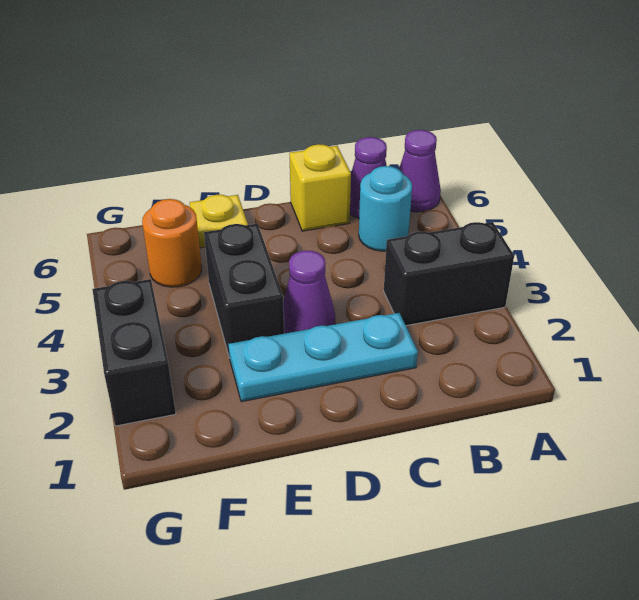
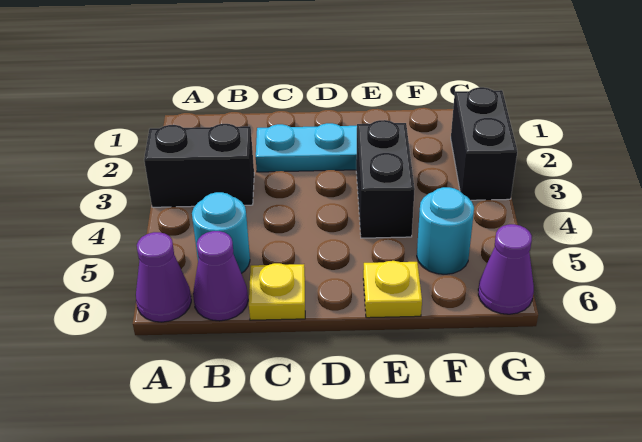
yellow 1x1 brick [289,144,351,231] -> yellow 1x1 plate [249,263,305,320]
purple 1x1 cone [283,250,335,334] -> purple 1x1 cone moved to [478,224,534,314]
orange 1x1 round brick [142,199,202,287] -> cyan 1x1 round brick [417,187,474,274]

